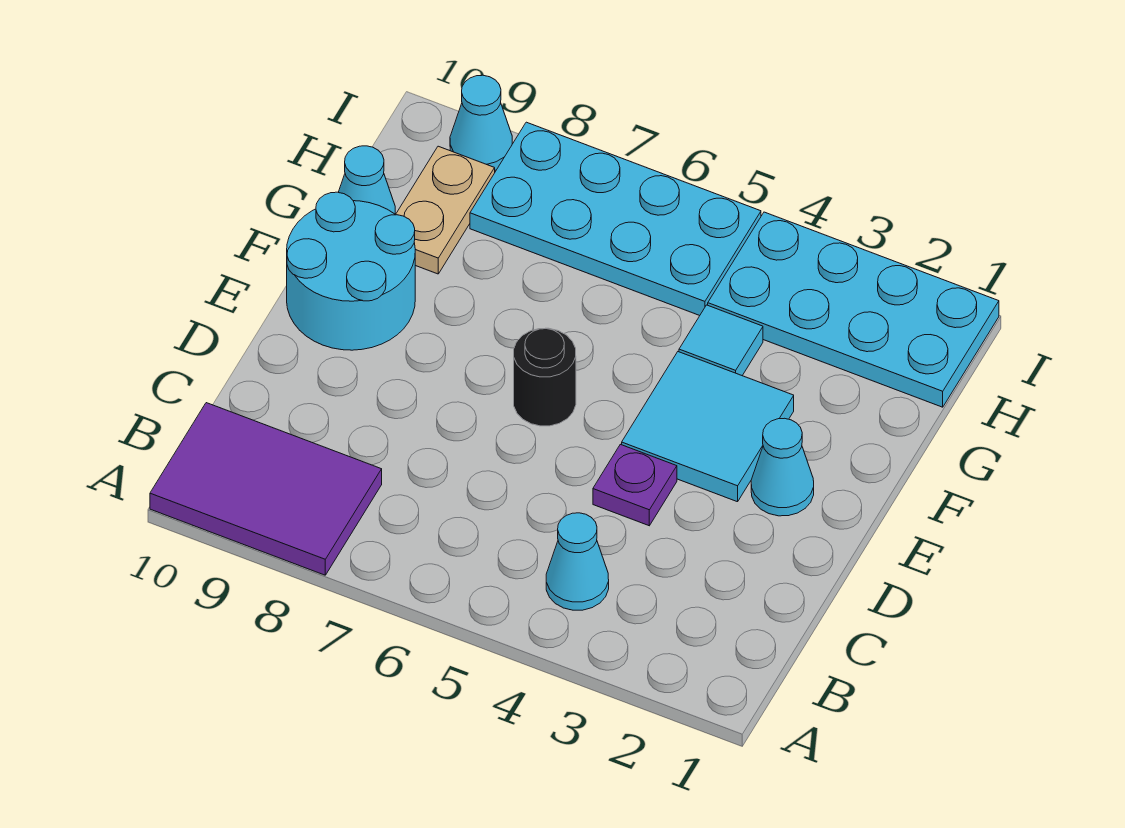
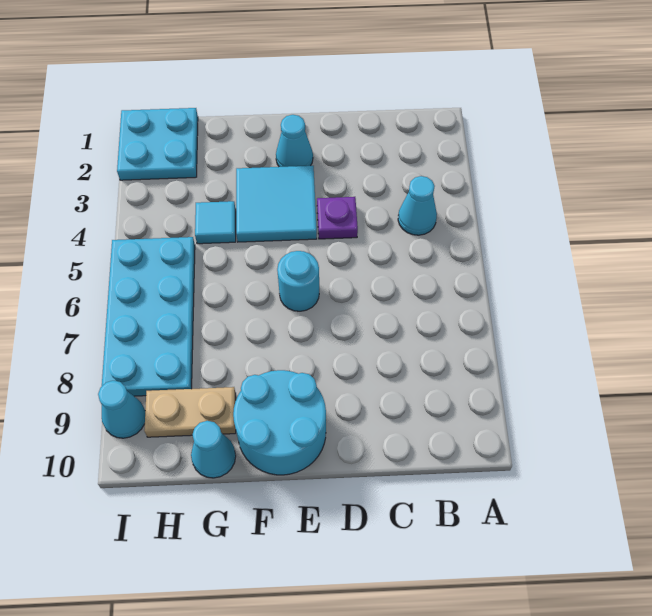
purple 2x3 tile [150,403,382,575] -> none
black 1x1 round brick [514,328,576,426] -> cyan 1x1 round brick [277,251,319,311]
cyan 2x4 plate [708,212,999,407] -> cyan 2x2 plate [117,108,198,180]

